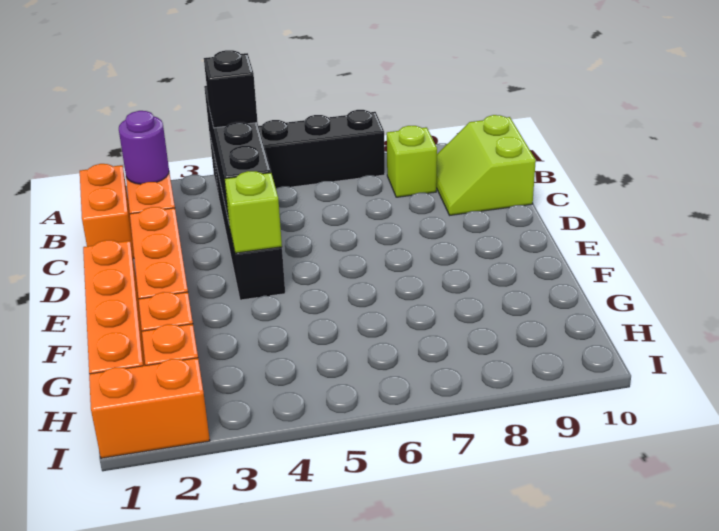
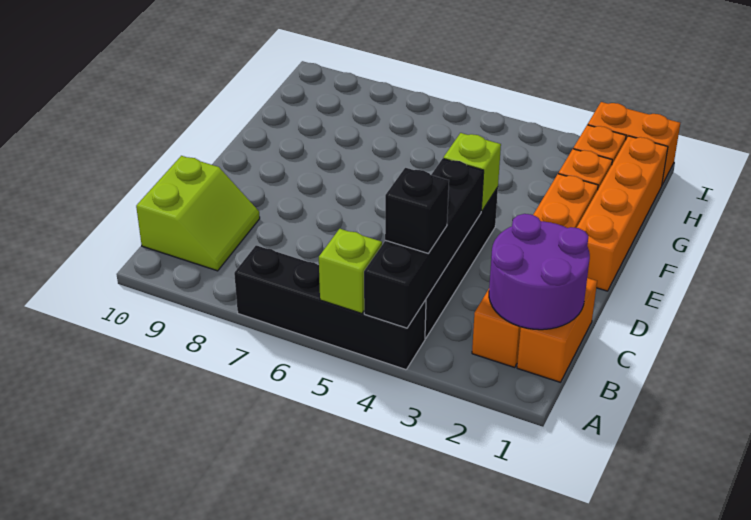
purple 1x1 round brick [119,111,169,184] -> purple 2x2 round brick [489,214,590,330]
lime 1x1 brick [387,126,437,197] -> lime 1x1 brick moved to [319,229,382,313]

